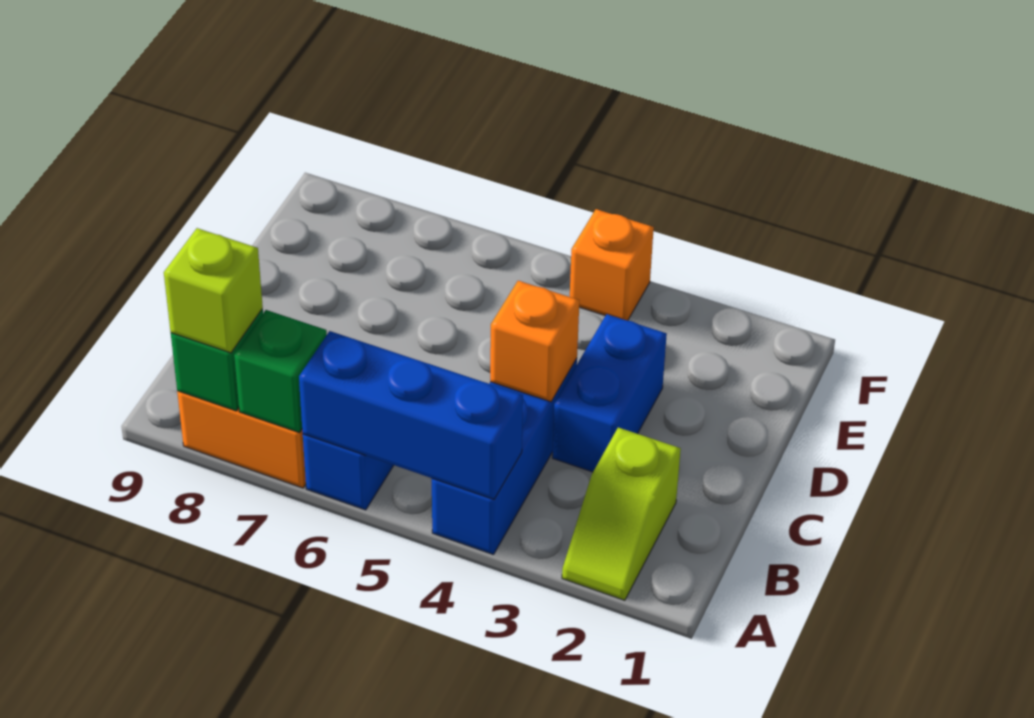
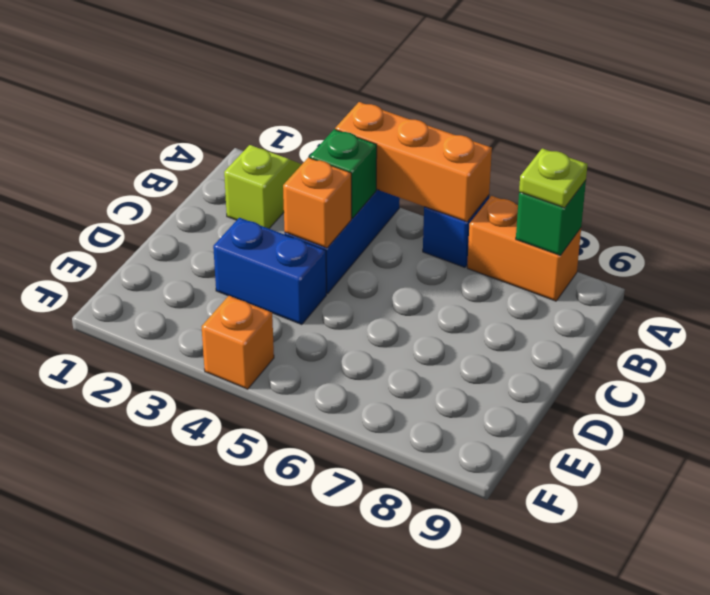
blue 1x3 brick [299,331,523,499] -> orange 1x3 brick [335,102,492,222]
green 1x1 brick [234,310,327,433] -> green 1x1 brick moved to [310,129,377,218]
lime 1x1 brick [164,228,263,353] -> lime 1x1 plate [519,148,588,208]
blue 1x2 brick [552,314,667,472] -> blue 1x2 brick turned to [213,218,326,325]

